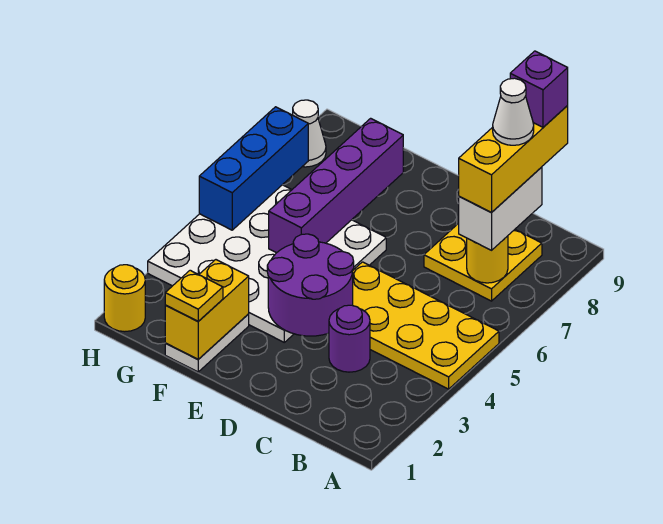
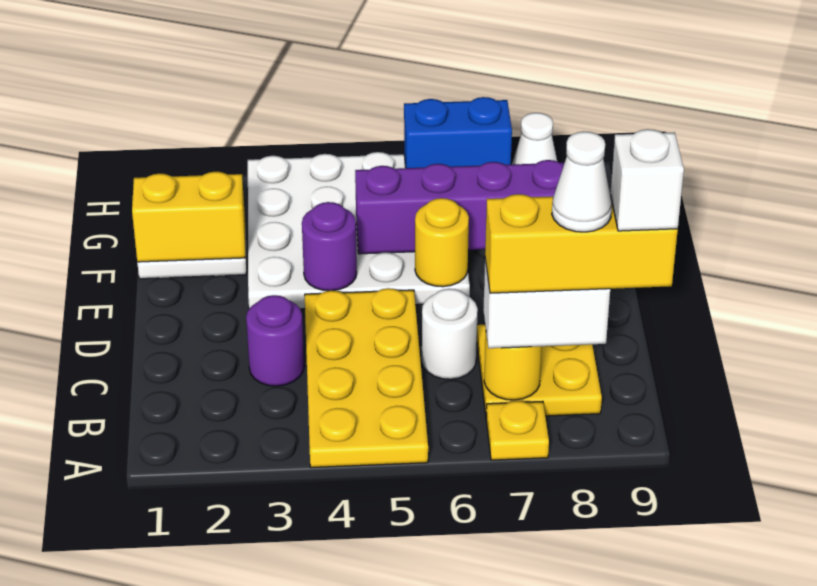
purple 1x1 brick [510,51,568,127] -> white 1x1 brick [610,129,684,231]
none -> white 1x1 round brick [422,289,478,379]
purple 2x2 round brick [267,234,354,336] -> purple 1x1 round brick [302,202,357,291]
yellow 1x1 plate [165,270,223,321] -> yellow 1x1 plate moved to [486,401,549,460]
yellow 1x1 round brick [104,265,145,332] -> yellow 1x1 round brick moved to [415,198,469,287]
blue 1x3 brick [199,107,308,230] -> blue 1x2 brick [404,97,512,168]

